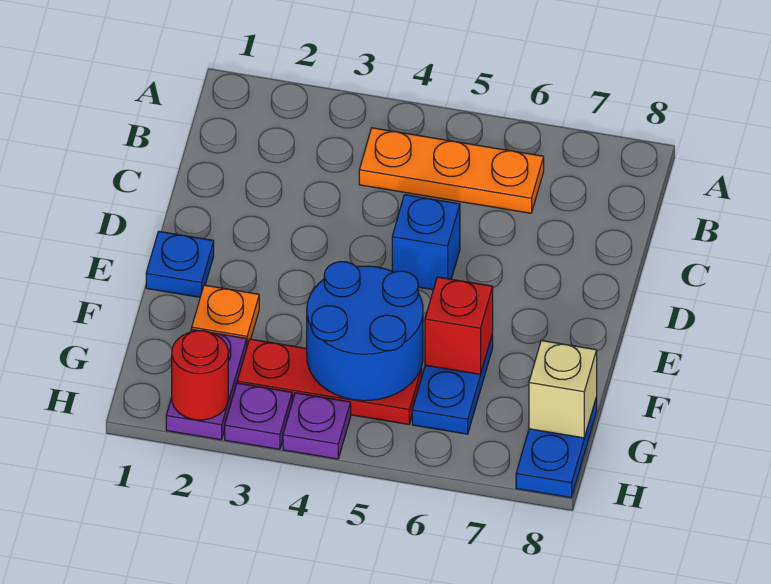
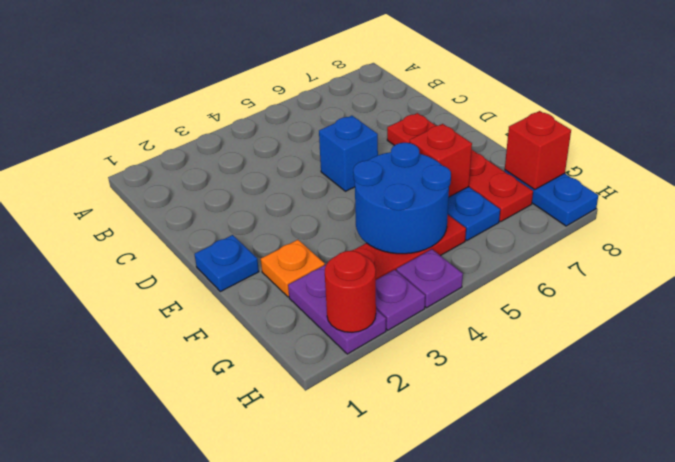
orange 1x3 plate [359,128,544,213] -> none
none -> red 1x4 plate [387,113,533,222]
tan 1x1 brick [529,341,597,438] -> red 1x1 brick [505,111,571,189]

